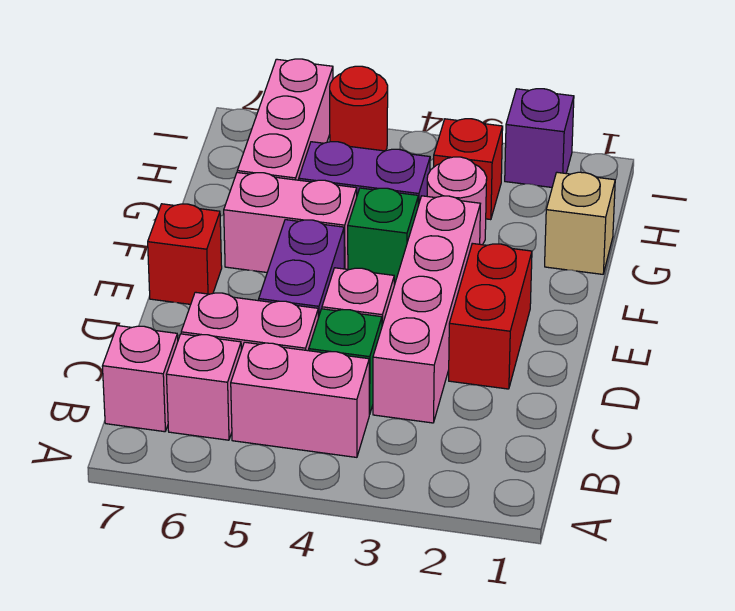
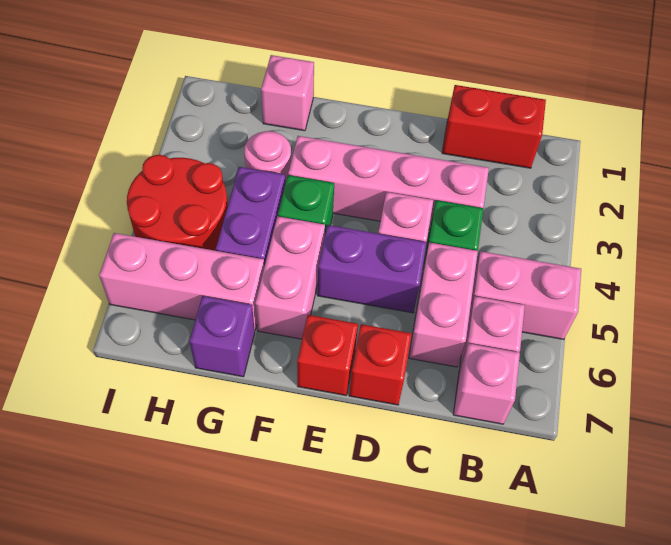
pink 1x2 brick [231,342,370,457] -> pink 1x2 brick turned to [470,251,581,339]
red 1x2 brick [449,243,532,389] -> red 1x2 brick moved to [442,85,546,168]
tan 1x1 brick [545,172,615,274] -> pink 1x1 brick [261,55,314,131]
red 1x1 brick [434,119,503,220] -> red 1x1 brick moved to [349,324,412,405]
purple 1x1 brick [505,89,574,187] -> purple 1x1 brick moved to [189,296,255,377]
red 1x1 round brick [330,66,388,151] -> red 2x2 round brick [127,155,228,251]

